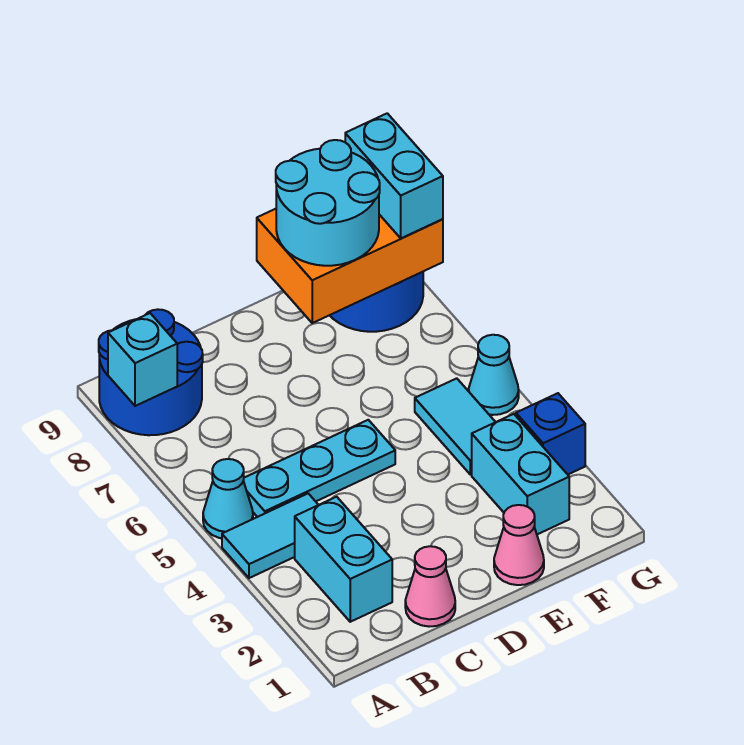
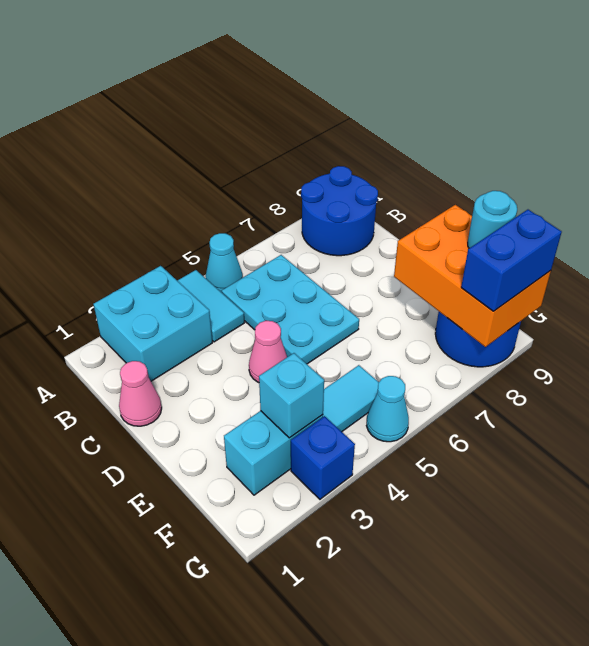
cyan 1x1 brick [108,313,177,406] -> cyan 1x1 brick moved to [259,353,324,438]
cyan 1x2 brick [295,497,392,622] -> cyan 2x2 brick [93,266,212,381]
cyan 1x3 plate [243,420,395,517] -> cyan 2x3 plate [222,255,359,364]
pink 1x1 cone [494,505,544,585] -> pink 1x1 cone moved to [249,321,287,383]
cyan 2x2 round brick [276,140,380,266] -> cyan 1x1 round brick [468,191,517,248]
cyan 1x2 brick [345,113,443,238] -> blue 1x2 brick [461,210,562,311]

